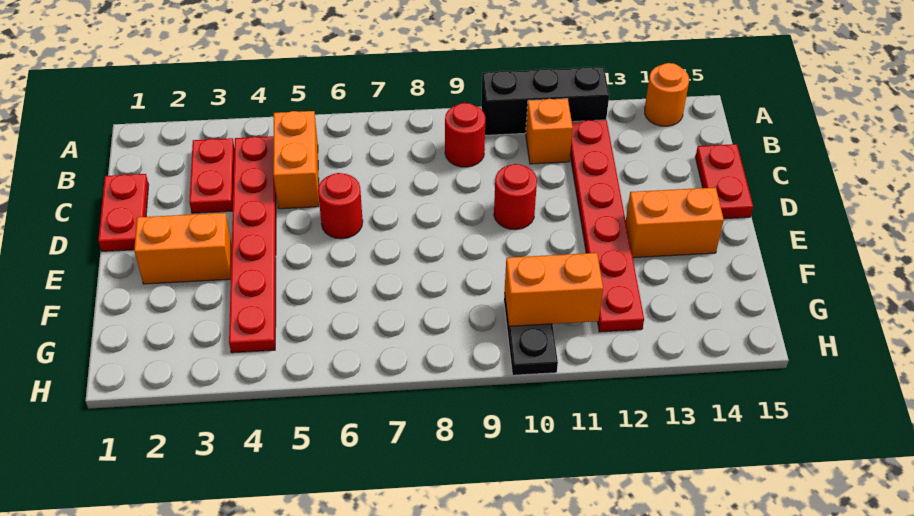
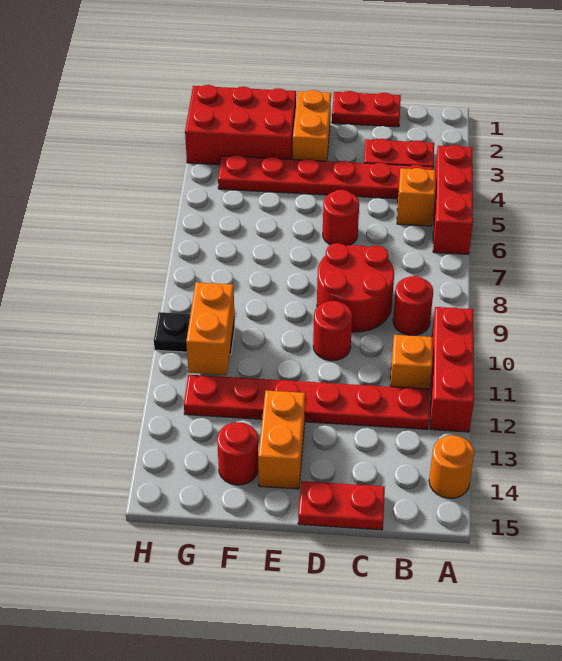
none -> red 1x3 brick [433,145,473,254]
black 1x3 brick [481,67,609,135] -> red 1x3 brick [430,307,474,432]
orange 1x2 brick [273,111,319,209] -> orange 1x1 brick [397,168,436,226]
none -> red 2x2 round brick [317,243,394,332]
none -> red 2x3 brick [185,85,296,165]
none -> red 1x1 round brick [217,422,258,485]

